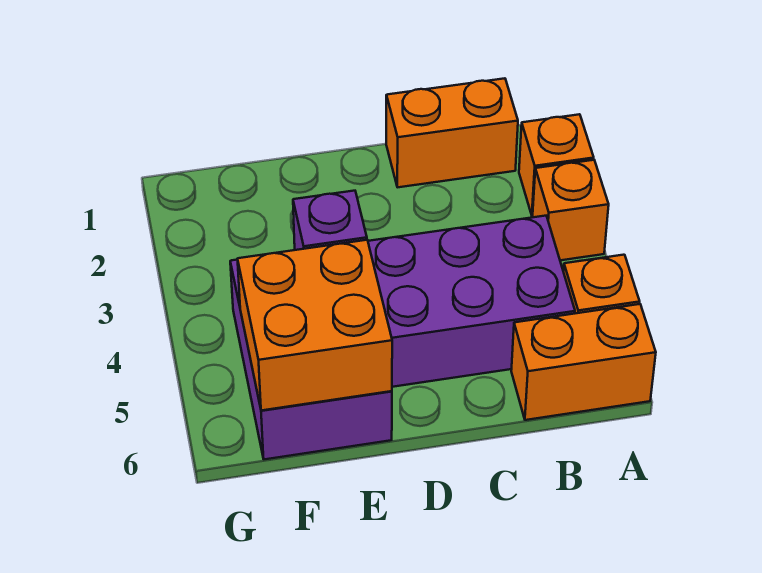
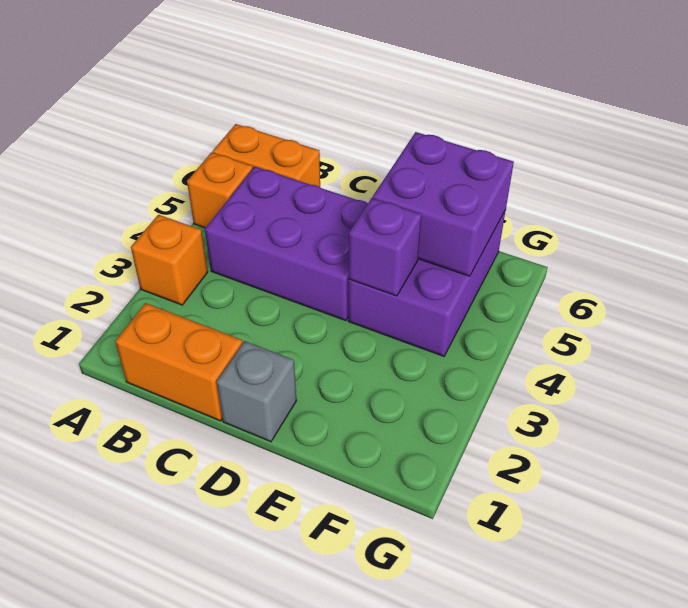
orange 1x1 brick [519,114,594,216] -> none
none -> grey 1x1 brick [217,341,297,442]
orange 2x2 brick [238,240,392,411] -> purple 2x2 brick [373,132,514,276]

